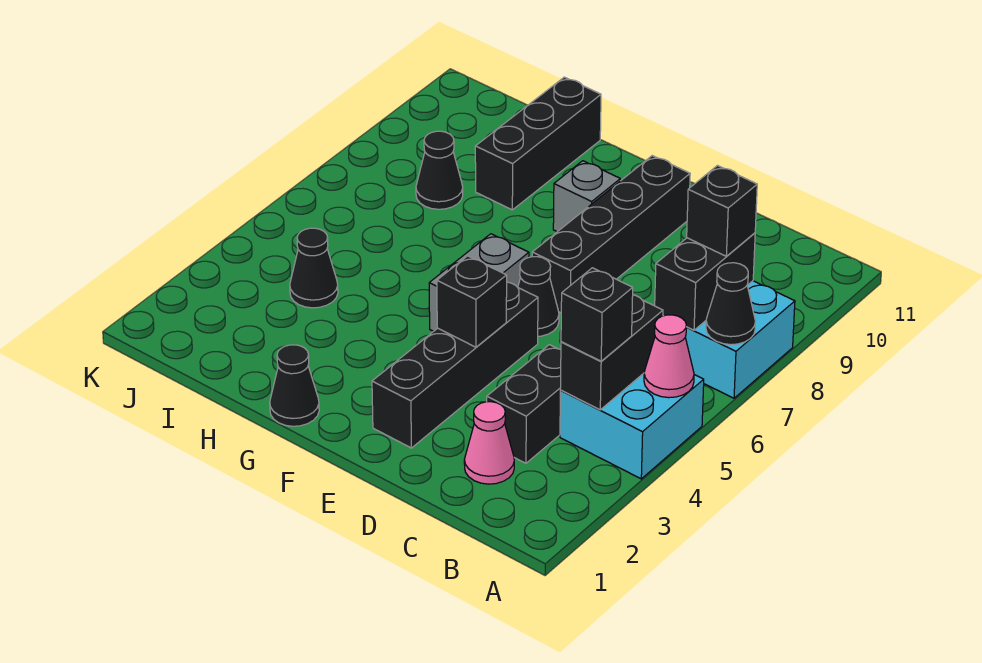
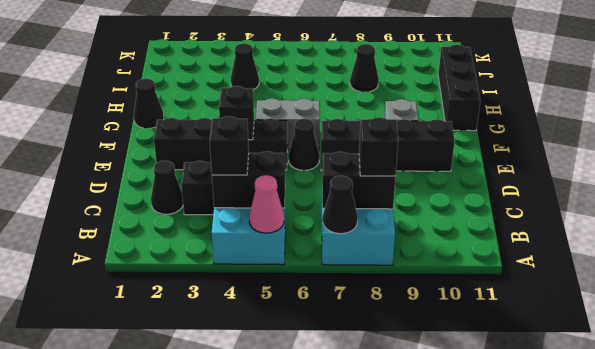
pink 1x1 cone [464,402,514,484] -> black 1x1 cone [151,161,183,214]
black 1x3 brick [475,77,601,210] -> black 1x3 brick turned to [438,44,480,131]

